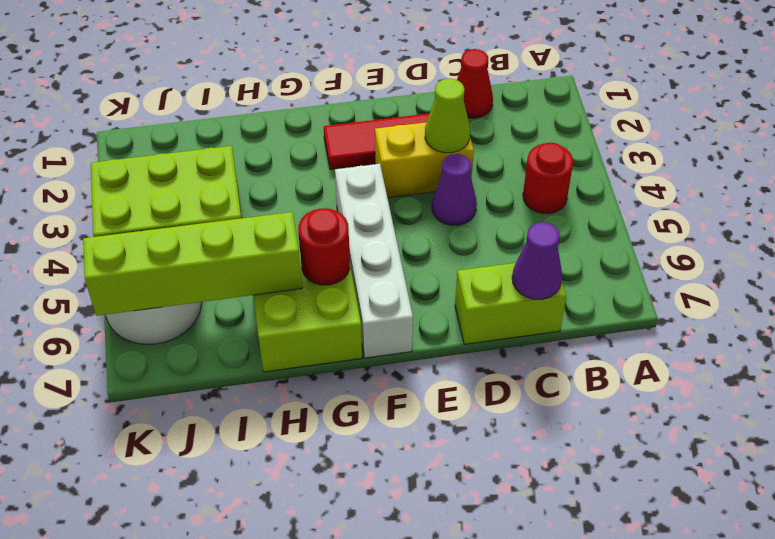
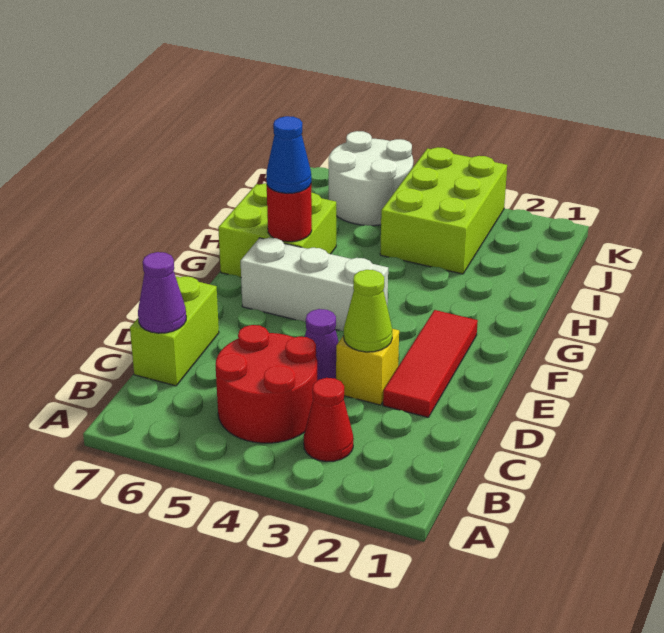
red 1x1 round brick [523,142,573,214] -> red 2x2 round brick [216,325,317,443]
red 1x1 cone [457,49,493,118] -> red 1x1 cone moved to [304,378,354,462]
yellow 1x2 brick [375,122,474,198] -> yellow 1x1 brick [336,329,399,405]
white 1x4 brick [335,164,413,358] -> white 1x3 brick [241,238,388,331]
none -> blue 1x1 cone [266,116,311,193]
lime 1x4 brick [83,212,302,316] -> none

